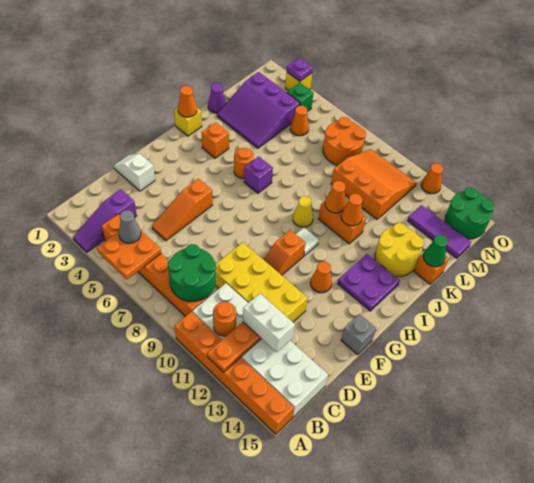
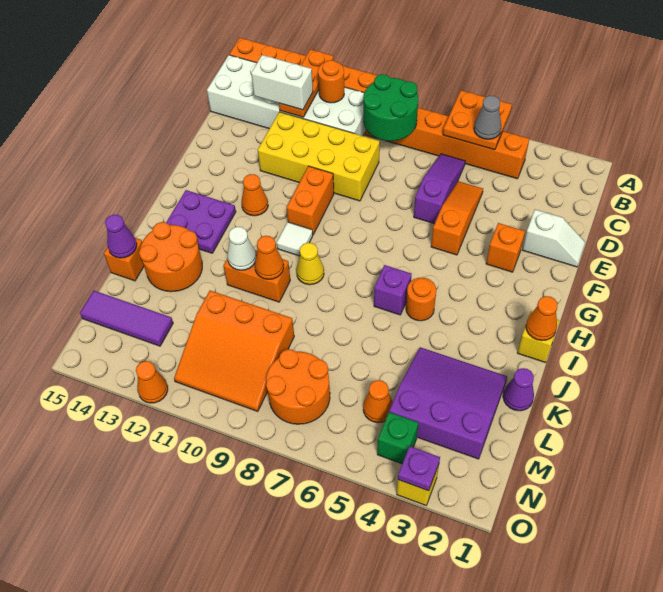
purple 1x3 slope [73,189,137,252] -> purple 1x3 slope moved to [414,154,465,224]
orange 1x2 slope [264,230,305,275] -> orange 1x2 brick [287,166,334,234]
grey 1x1 brick [341,314,376,355] -> none
orange 1x1 brick [201,122,229,158] -> orange 1x1 brick moved to [486,223,525,272]
orange 1x1 cone [341,194,363,226] -> white 1x1 cone [227,227,256,270]
yellow 2x2 round brick [375,223,424,276] -> orange 2x2 round brick [139,222,202,292]
green 1x1 cone [423,235,448,267] -> purple 1x1 cone [105,215,137,258]
green 2x2 round brick [445,187,495,239] -> none

